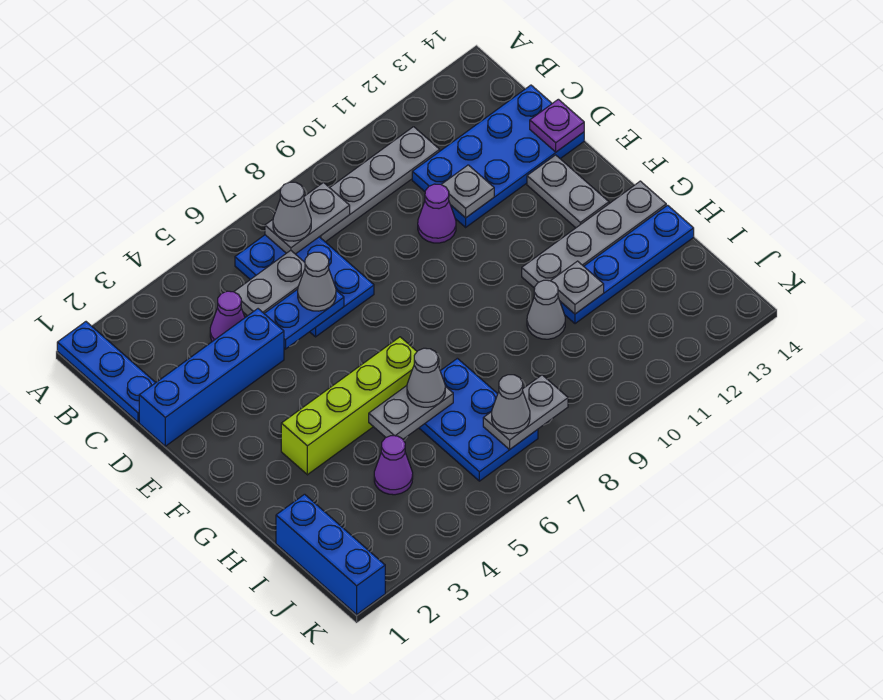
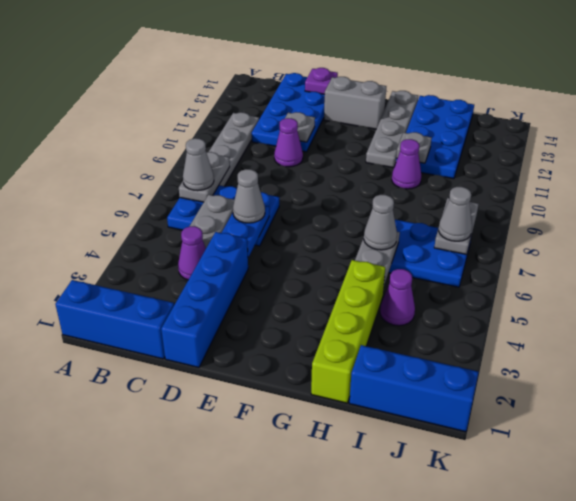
blue 1x3 plate [57,322,156,422] -> blue 1x3 brick [55,280,174,359]
grey 1x2 plate [527,155,609,228] -> grey 1x2 brick [324,77,386,129]
lime 1x4 brick [281,337,417,475] -> lime 1x4 brick moved to [311,260,385,403]
grey 1x1 cone [527,280,565,339] -> purple 1x1 cone [392,139,421,189]
blue 1x4 plate [560,205,694,324] -> blue 2x4 plate [396,95,474,179]

